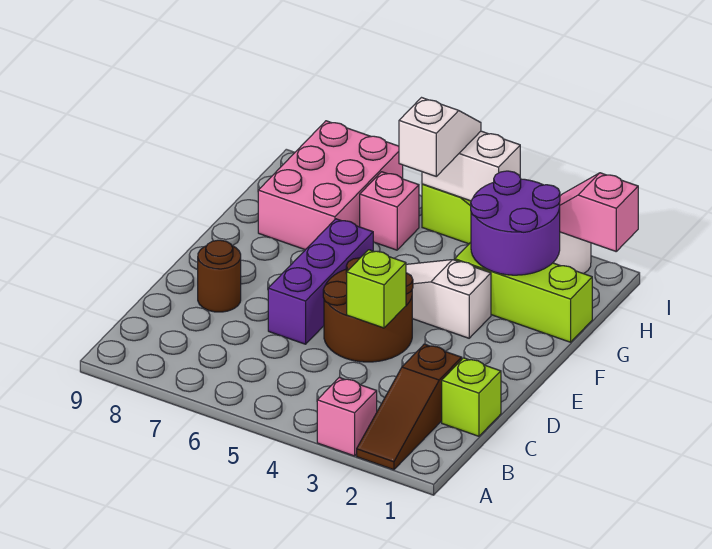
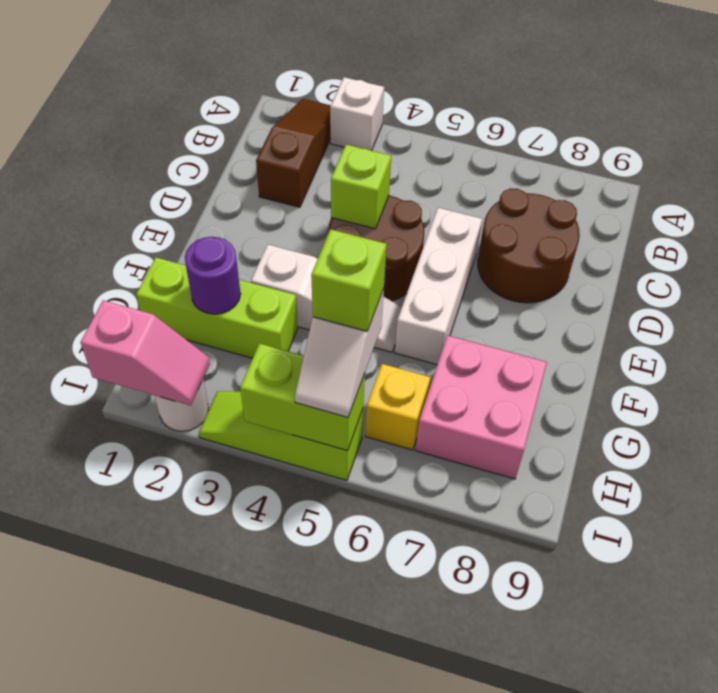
pink 1x1 brick [317,377,377,456] -> white 1x1 brick [330,77,384,151]
lime 1x1 brick [442,358,501,436] -> lime 1x1 brick moved to [311,229,387,331]
purple 1x3 brick [268,219,373,344] -> white 1x3 brick [395,208,482,365]
brown 1x1 round brick [198,240,241,312] -> brown 2x2 round brick [478,188,580,303]
purple 2x2 round brick [471,171,560,275] -> purple 1x1 round brick [185,237,241,314]
pink 2x3 brick [258,121,403,250] -> pink 2x2 brick [416,335,547,479]
pink 1x1 brick [360,172,419,250] -> yellow 1x1 brick [365,364,431,450]
white 1x2 brick [422,131,520,201] -> lime 1x2 brick [240,344,365,451]

